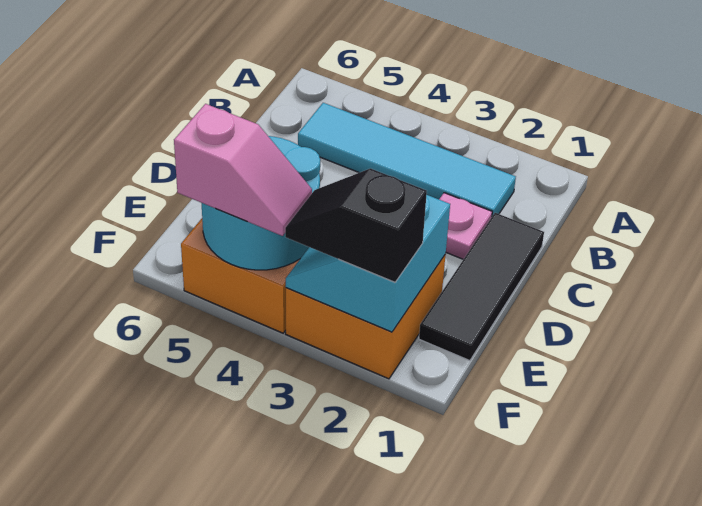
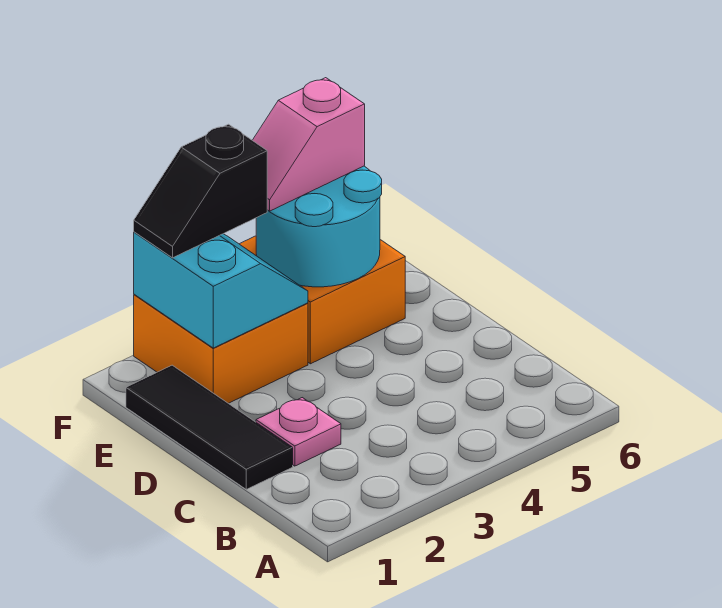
cyan 1x4 tile [298,103,516,216] -> none
black 1x2 slope [285,168,427,282] -> black 1x2 slope turned to [134,124,267,258]

